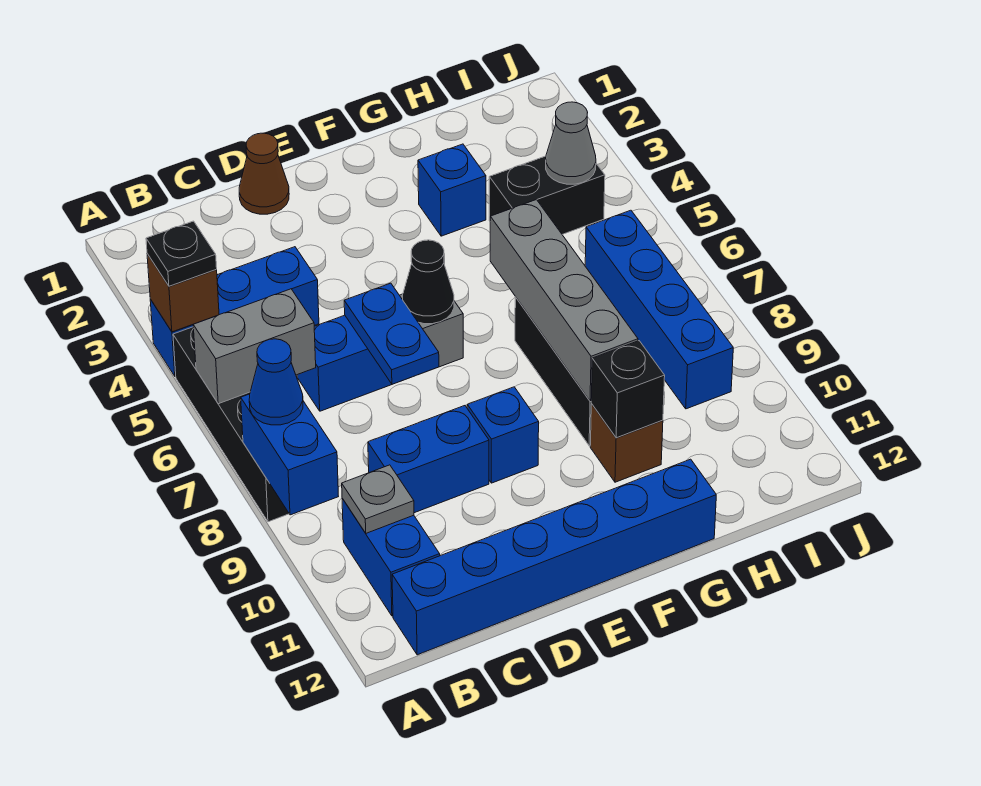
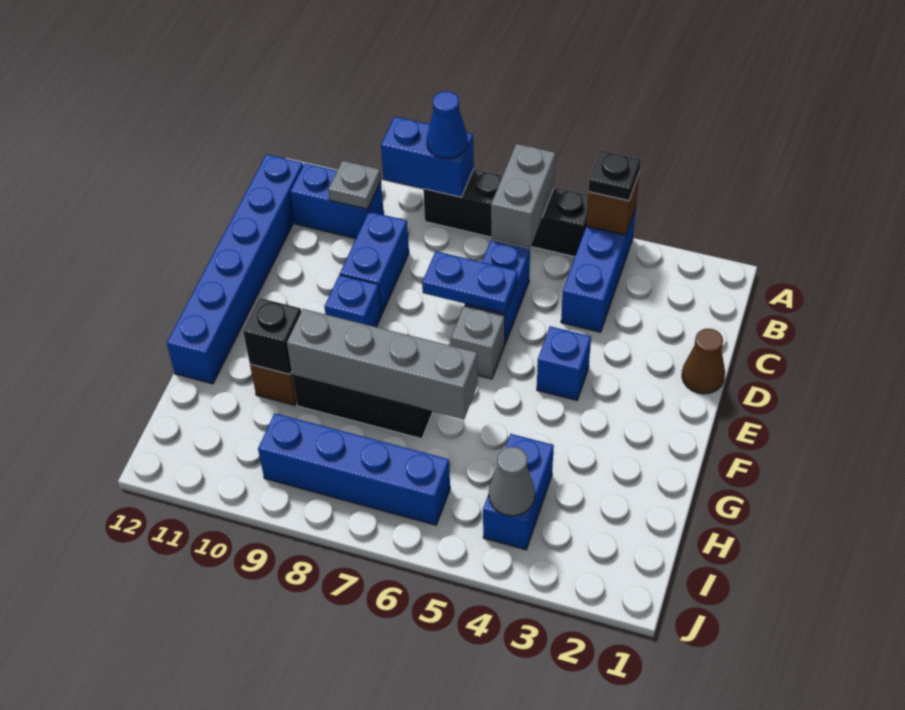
black 1x1 cone [403,240,454,324] -> none
blue 1x1 brick [418,144,486,236] -> blue 1x1 brick moved to [537,326,591,400]
black 1x2 brick [489,156,605,234] -> blue 1x2 brick [483,434,554,550]

